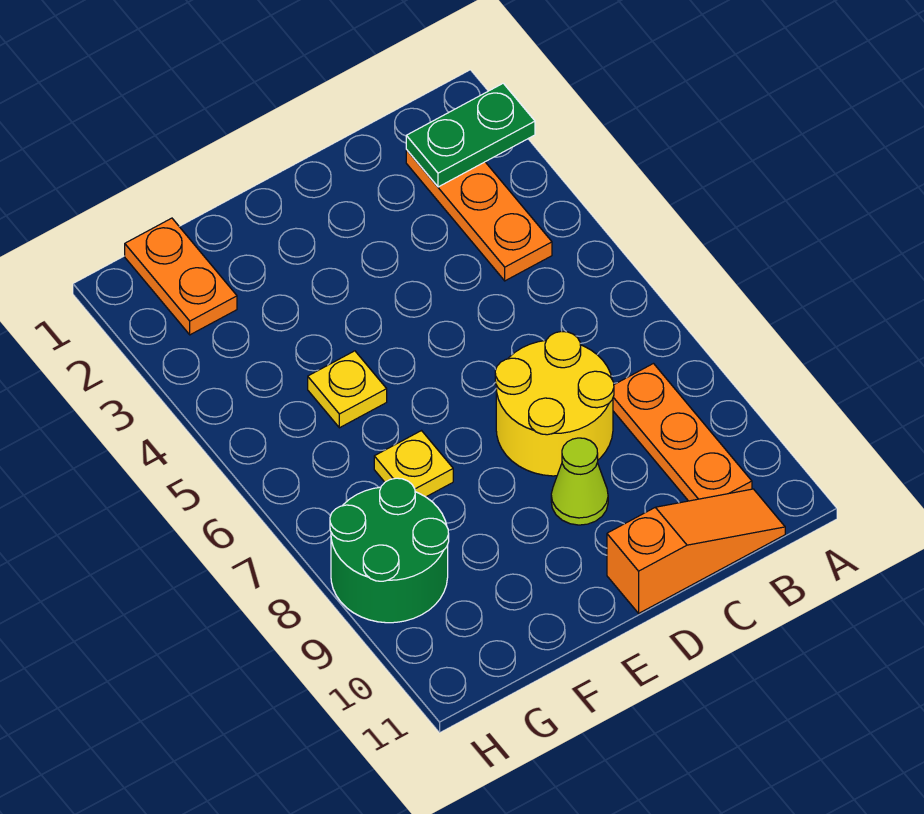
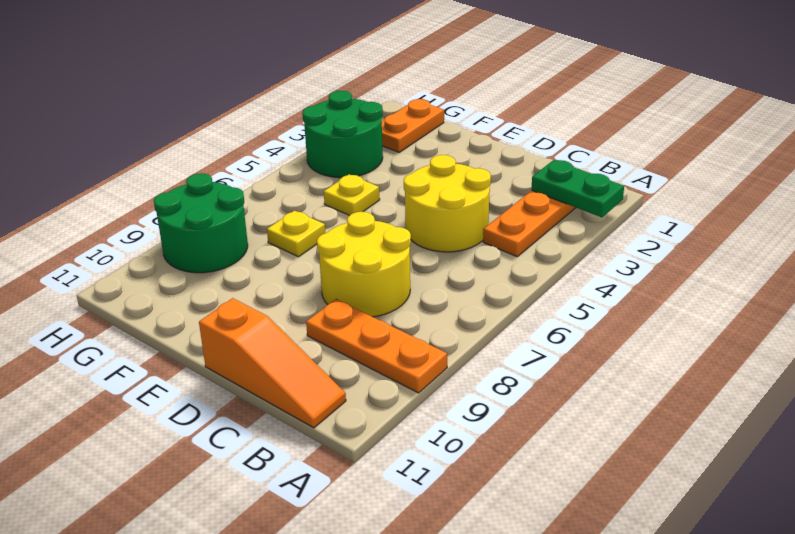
orange 1x3 plate [613,364,752,501] -> orange 1x3 plate turned to [306,299,447,393]
none -> yellow 2x2 round brick [404,155,491,252]
lime 1x1 cone [551,438,608,525] -> none
none -> green 2x2 round brick [302,91,383,178]

